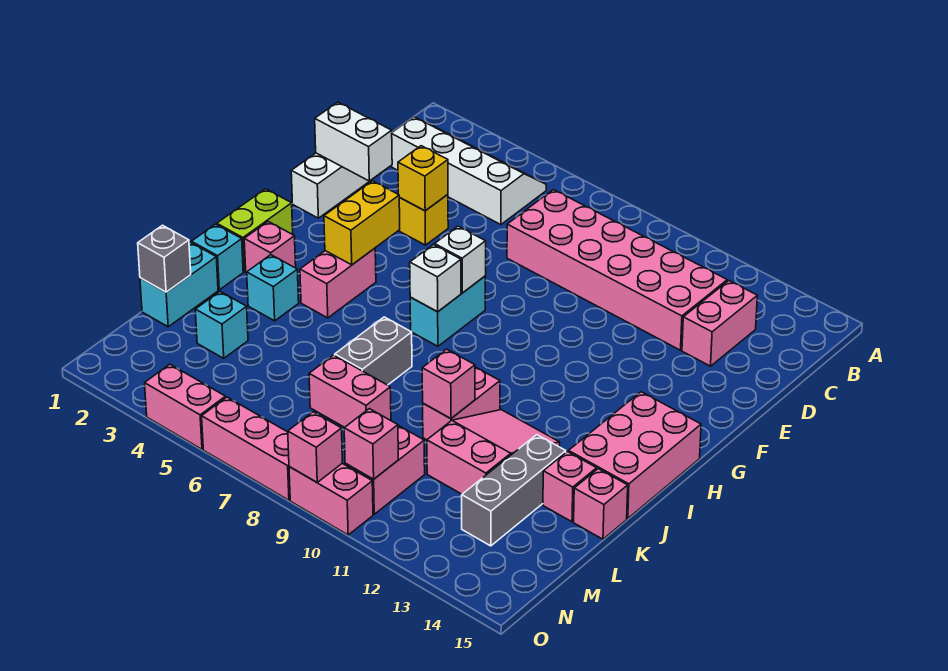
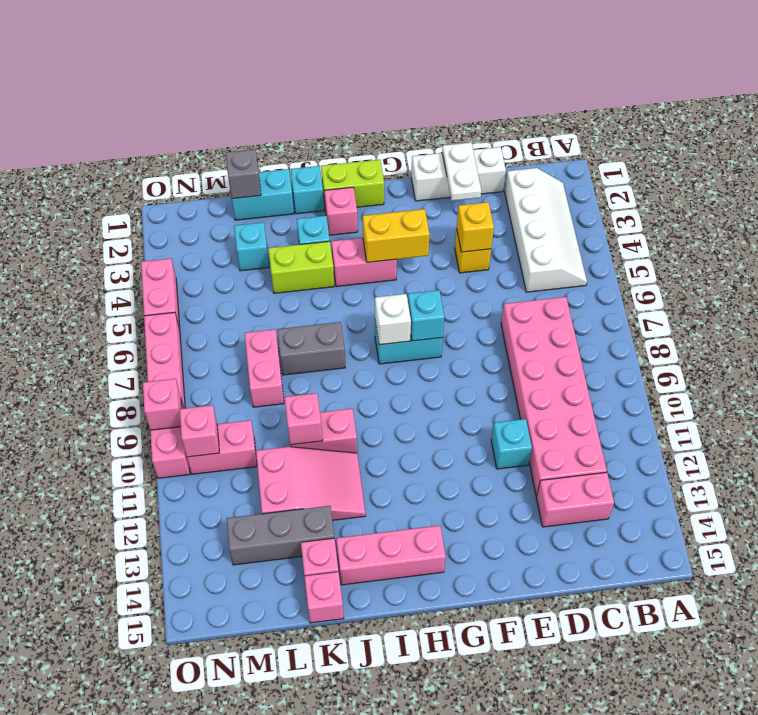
white 1x2 brick [315,102,392,181] -> white 1x2 plate [442,143,481,201]
none -> cyan 1x1 brick [491,419,532,469]
white 1x1 brick [435,226,486,293] -> cyan 1x1 brick [408,290,444,341]
pink 2x3 brick [568,392,701,519] -> pink 1x3 brick [336,525,446,585]
none -> lime 1x2 brick [268,241,334,293]

